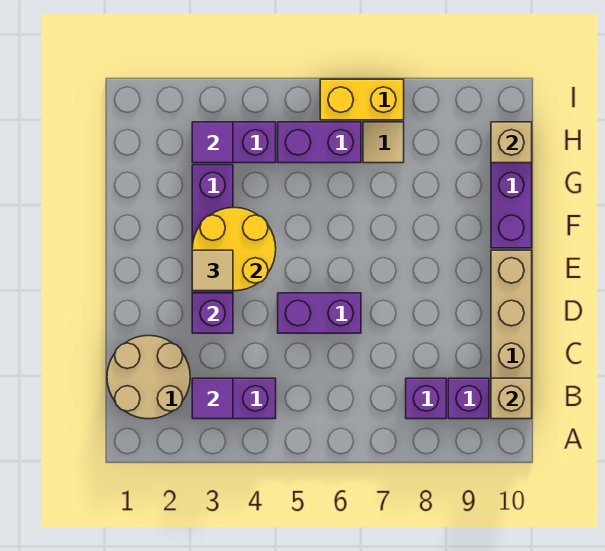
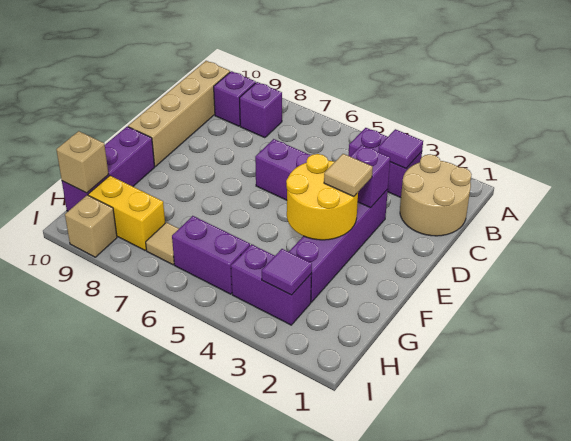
tan 1x1 brick [491,378,532,419] -> tan 1x1 brick moved to [65,195,117,257]
yellow 1x2 brick [320,79,404,120] -> yellow 1x2 brick moved to [88,176,165,250]

